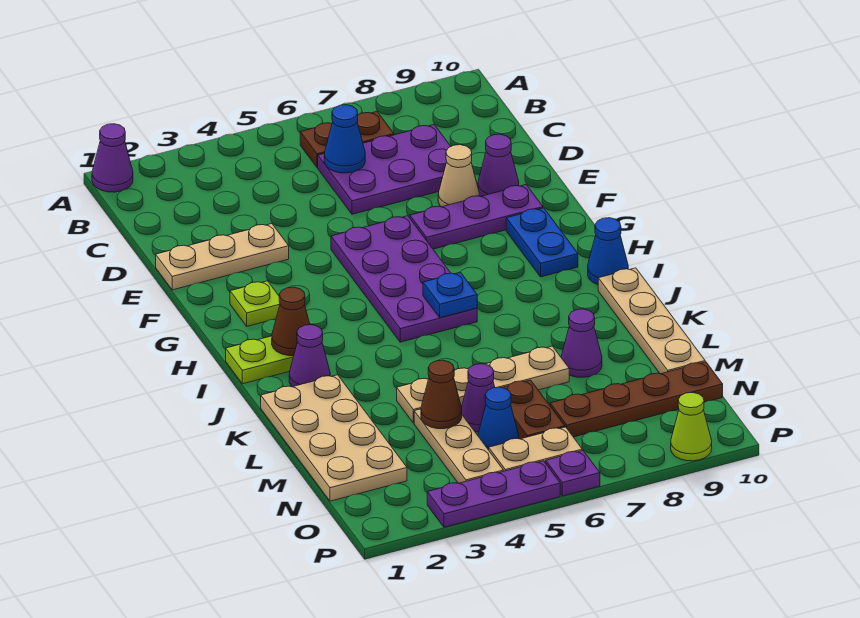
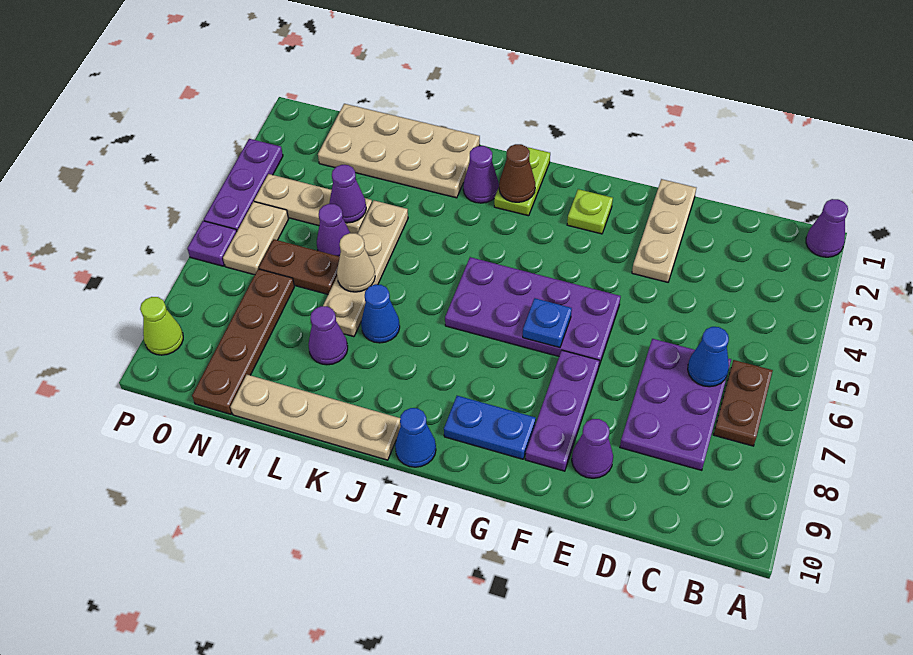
tan 1x1 cone [438,145,479,207] -> tan 1x1 cone moved to [337,233,375,292]
blue 1x1 plate [423,272,477,318] -> blue 1x1 plate moved to [523,298,572,348]
brown 1x1 cone [421,360,462,429] -> purple 1x1 cone [329,165,366,223]
blue 1x1 cone [478,387,519,450] -> blue 1x1 cone moved to [361,284,400,343]

